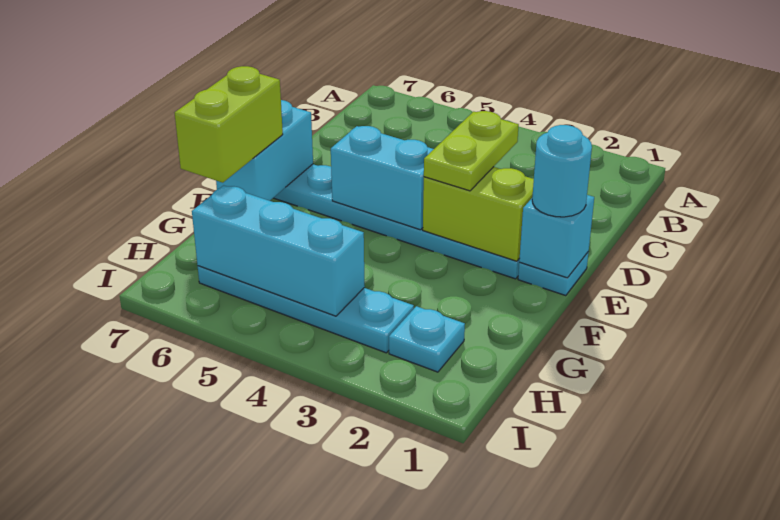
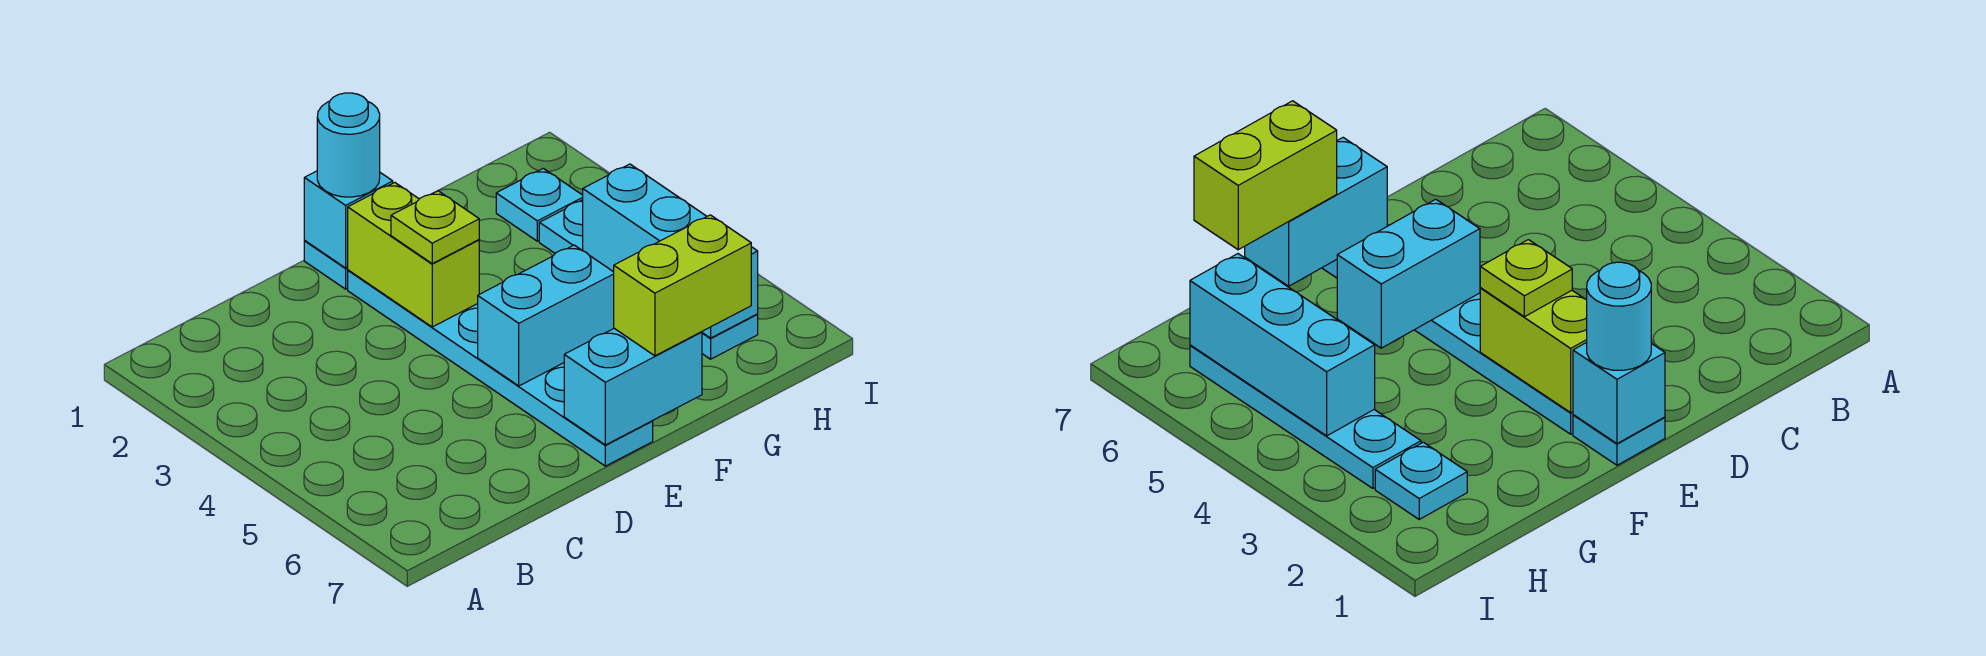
lime 1x2 plate [424,111,519,191] -> lime 1x1 plate [391,191,479,264]
cyan 1x2 brick [331,126,434,230] -> cyan 1x2 brick turned to [478,245,614,386]

